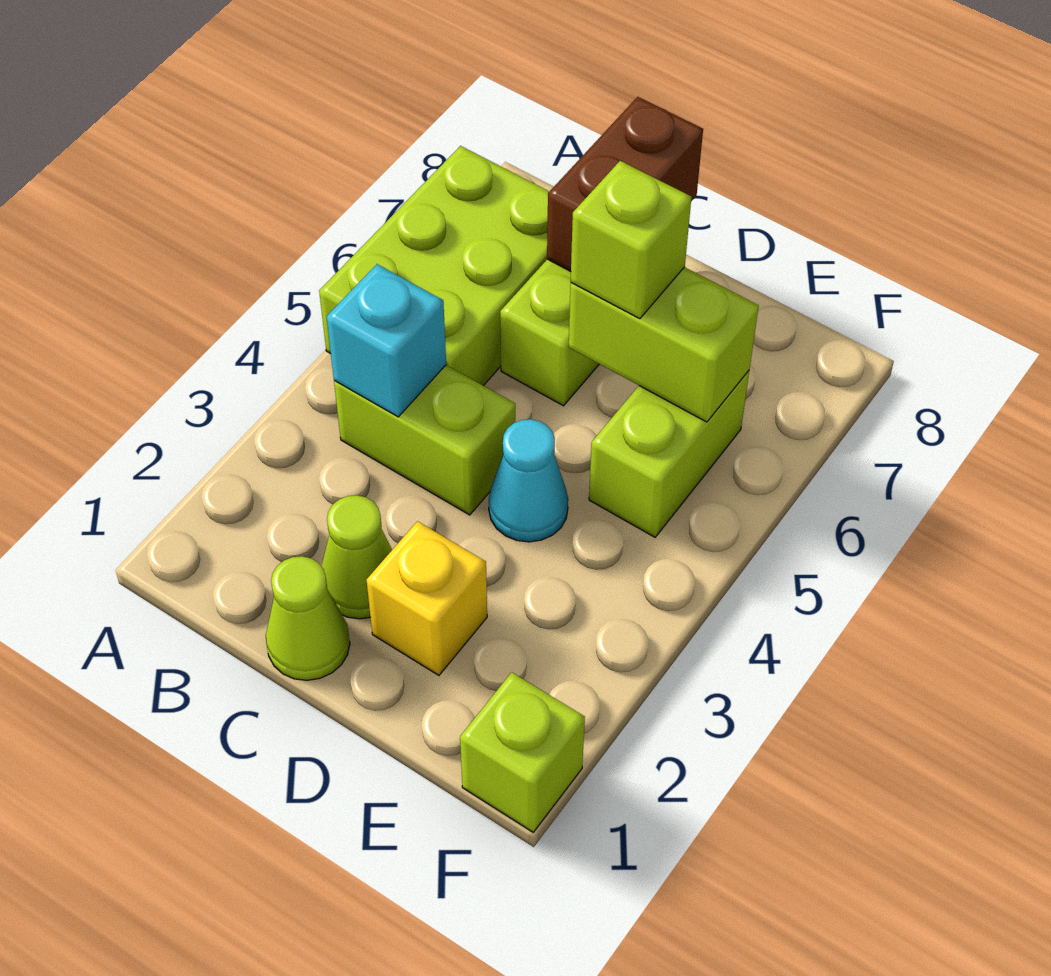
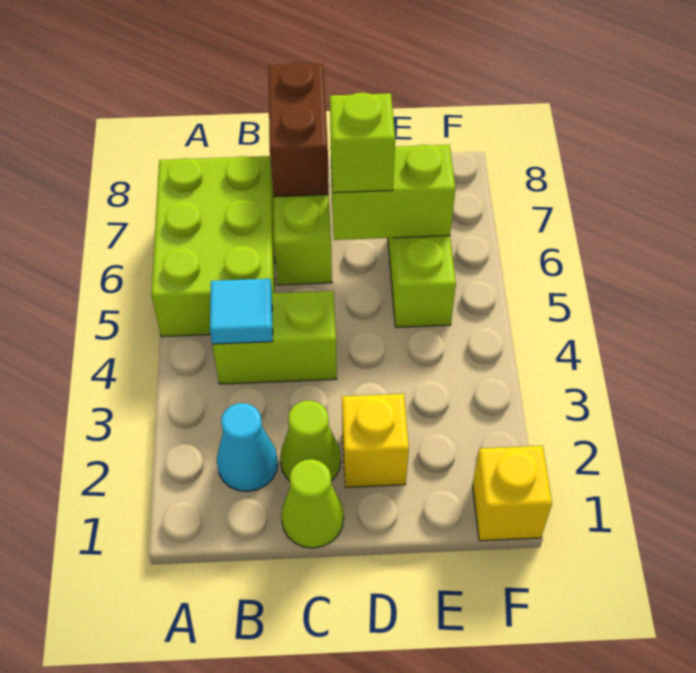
cyan 1x1 brick [327,264,446,417] -> cyan 1x1 tile [210,279,273,344]
cyan 1x1 cone [489,419,568,542] -> cyan 1x1 cone moved to [217,403,278,492]
lime 1x1 brick [460,672,585,832] -> yellow 1x1 brick [472,446,552,541]

